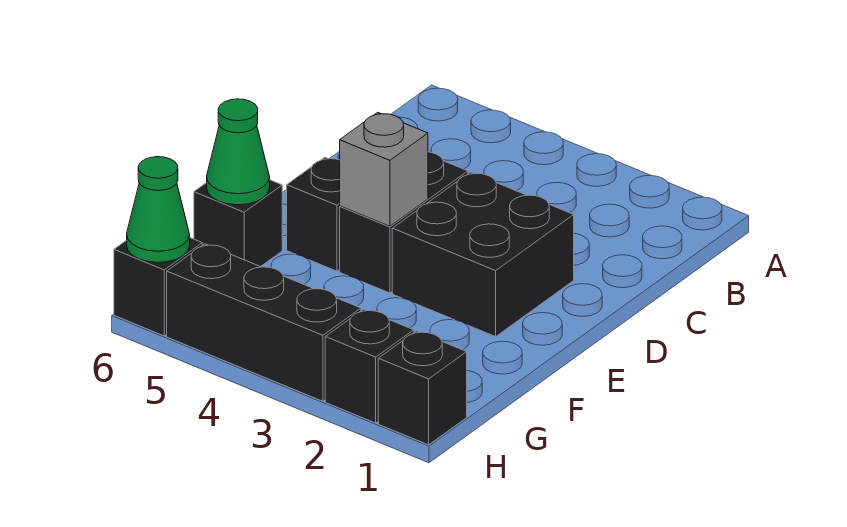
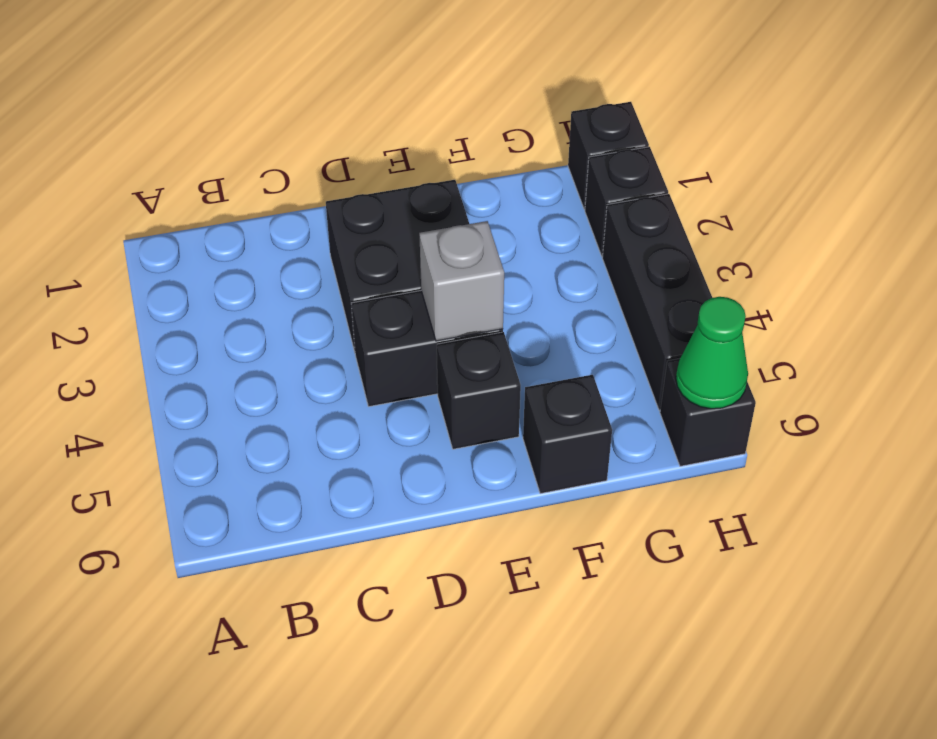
green 1x1 cone [207,99,270,205] -> none

